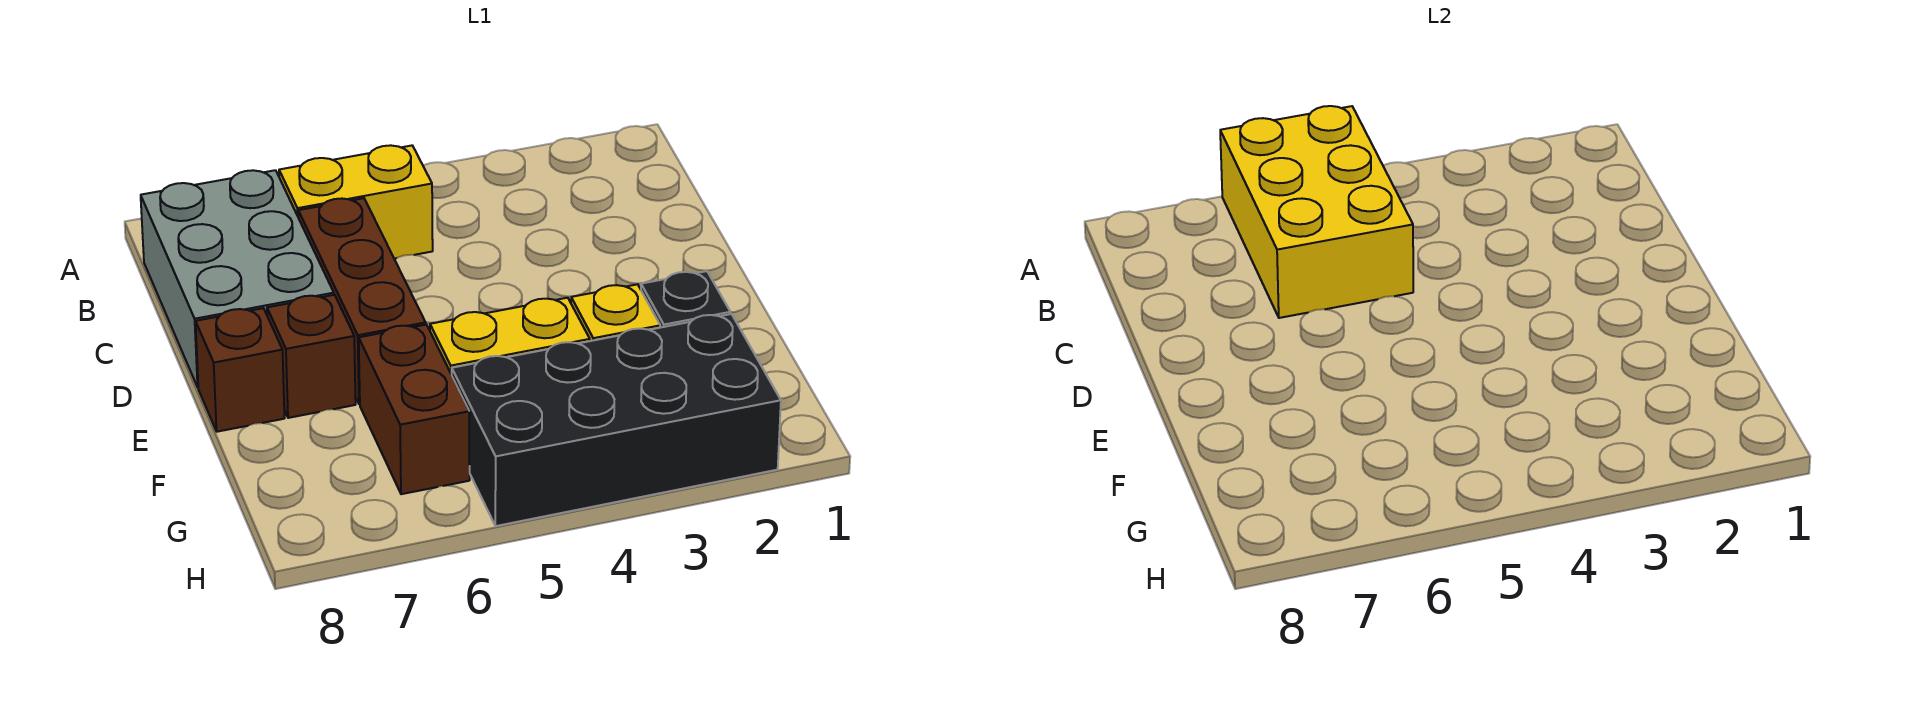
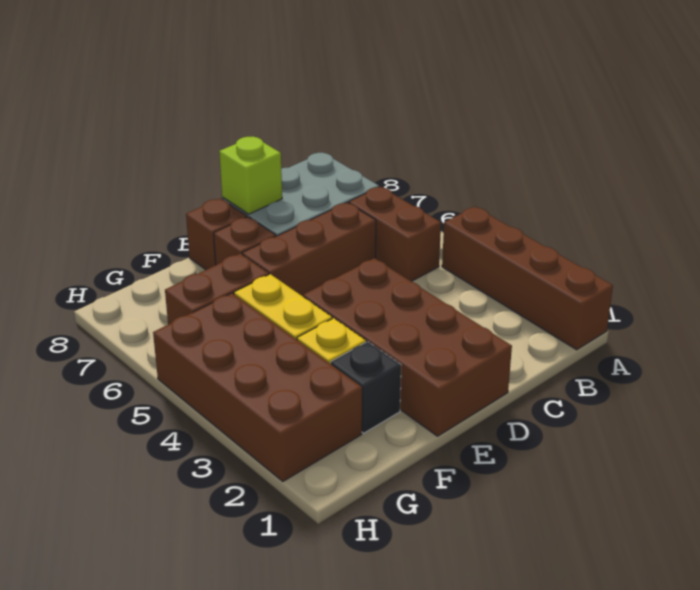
none -> brown 1x4 brick [442,207,613,350]
yellow 2x3 brick [1220,106,1413,318] -> none
yellow 1x2 brick [279,145,433,259] -> brown 1x2 brick [349,186,441,282]
none -> brown 2x4 brick [303,258,512,436]
none -> lime 1x1 brick [219,136,282,214]
black 2x4 brick [452,314,781,526] -> brown 2x4 brick [153,293,362,481]

